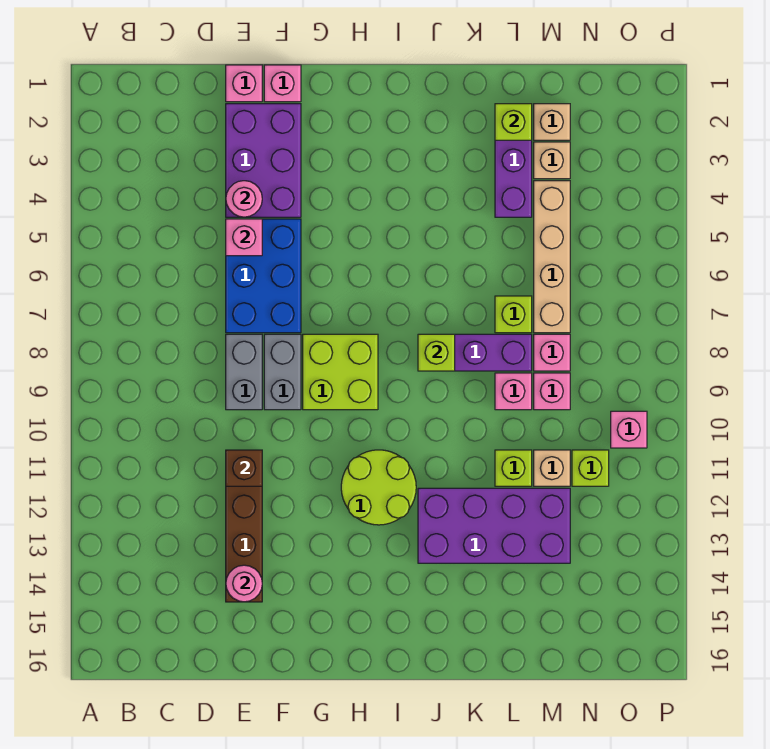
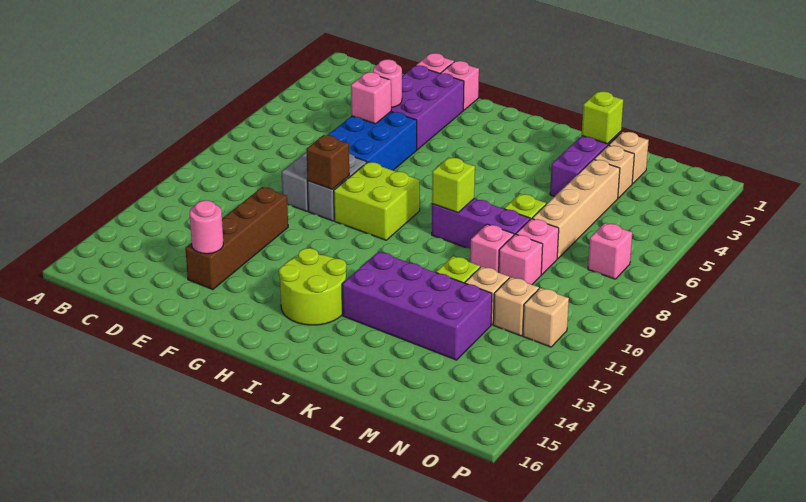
brown 1x1 brick [226,450,262,486] -> brown 1x1 brick moved to [306,135,349,189]
lime 2x2 round brick [341,450,416,525] -> lime 2x2 round brick moved to [279,248,347,325]
lime 1x1 brick [572,450,609,486] -> tan 1x1 brick [493,277,539,336]
pink 1x1 brick [611,411,647,448] -> pink 1x1 brick moved to [588,223,632,279]
none -> tan 1x1 brick [523,288,569,347]

